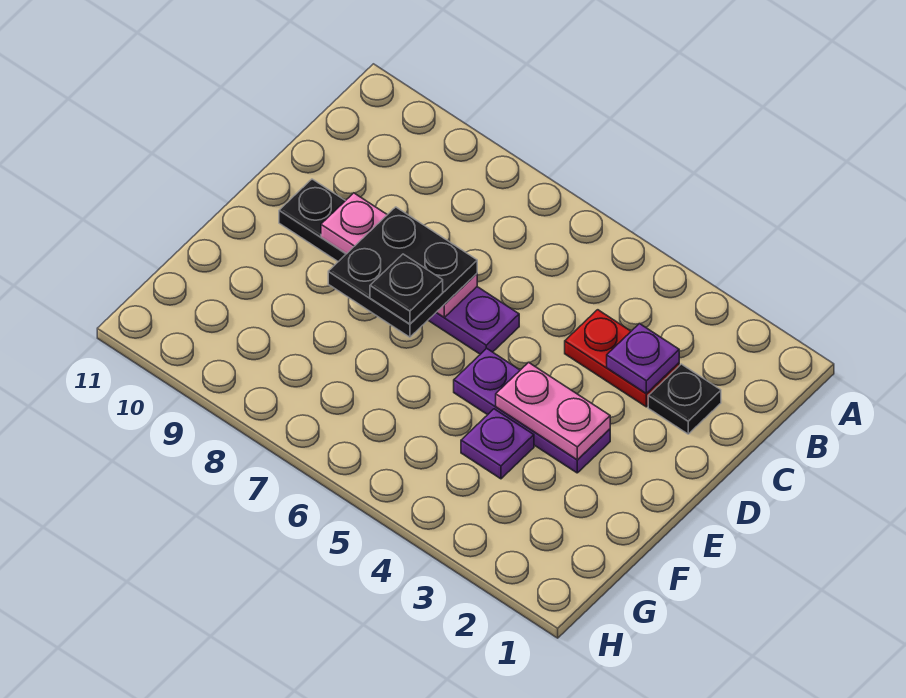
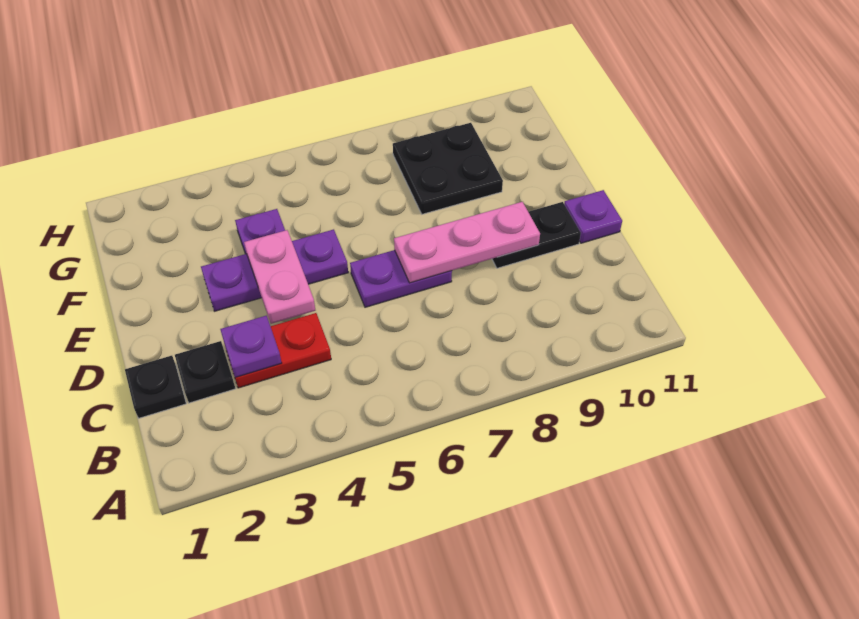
black 2x2 plate [328,207,477,337] -> black 2x2 plate moved to [393,123,503,214]
none -> purple 1x1 plate [564,190,622,243]
pink 1x2 plate [496,362,610,460] -> pink 1x2 plate turned to [244,230,315,324]
black 1x1 plate [370,254,443,324] -> black 1x1 plate moved to [125,356,186,418]

